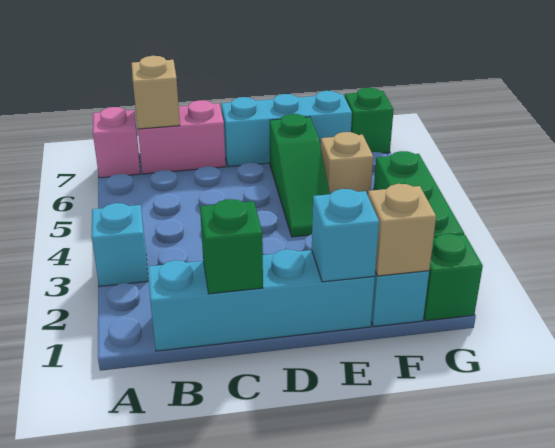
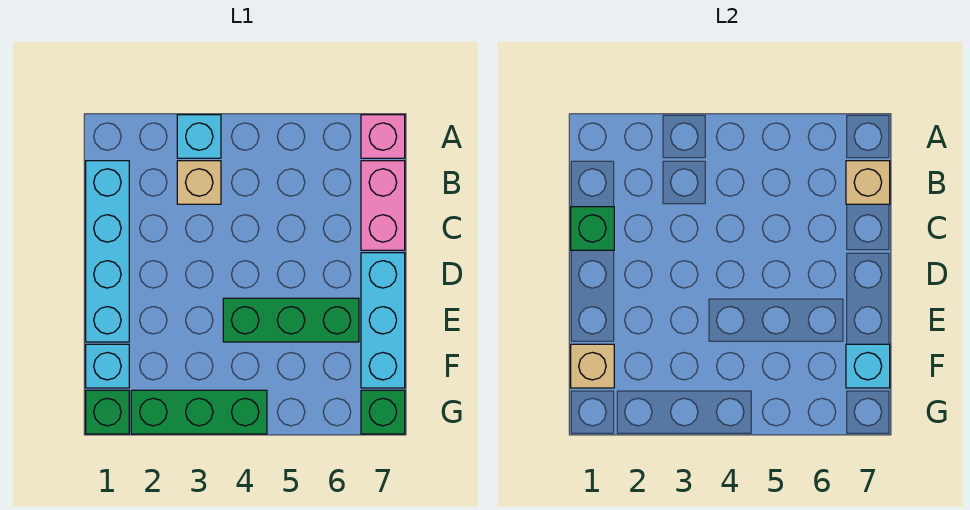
cyan 1x1 brick [312,189,379,282] -> cyan 1x1 brick moved to [846,344,890,388]
green 1x3 slope [270,114,330,237] -> green 1x3 brick [223,298,359,342]
tan 1x1 brick [321,132,373,195] -> tan 1x1 brick moved to [177,161,221,204]

